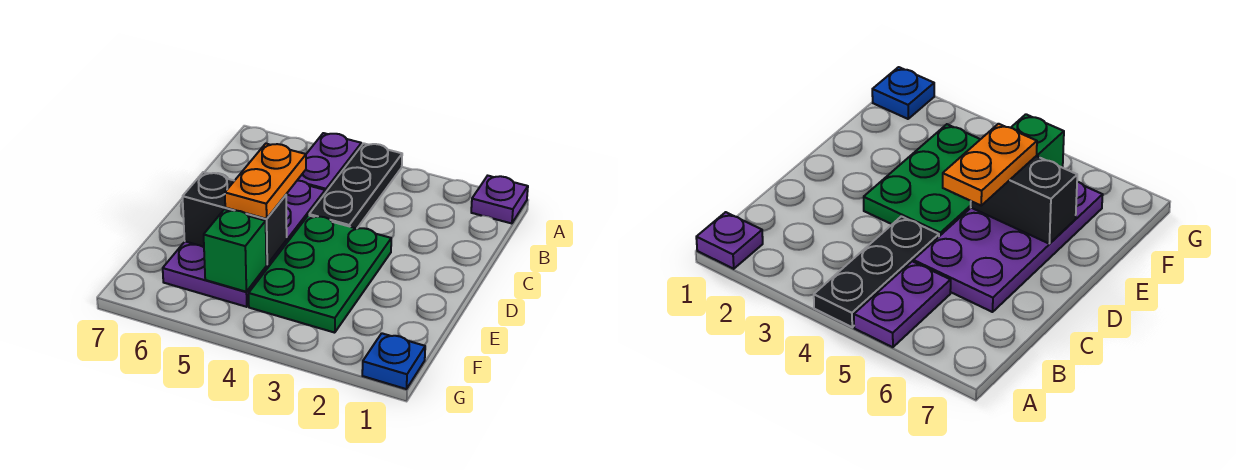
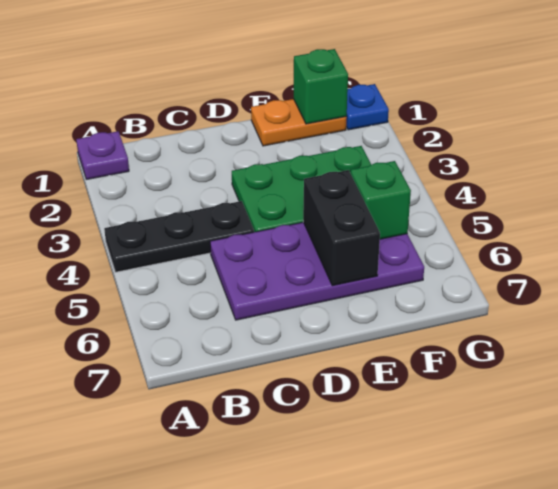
purple 1x2 plate [298,133,361,193] -> none
orange 1x2 plate [225,144,306,219] -> orange 1x2 plate moved to [251,99,347,146]
none -> green 1x1 brick [294,49,348,124]

